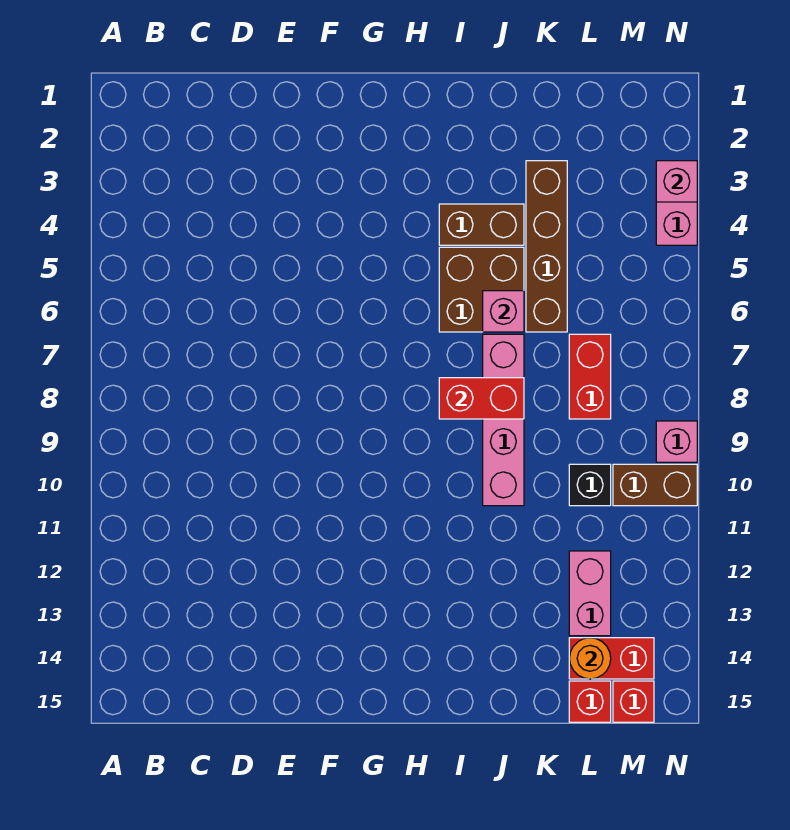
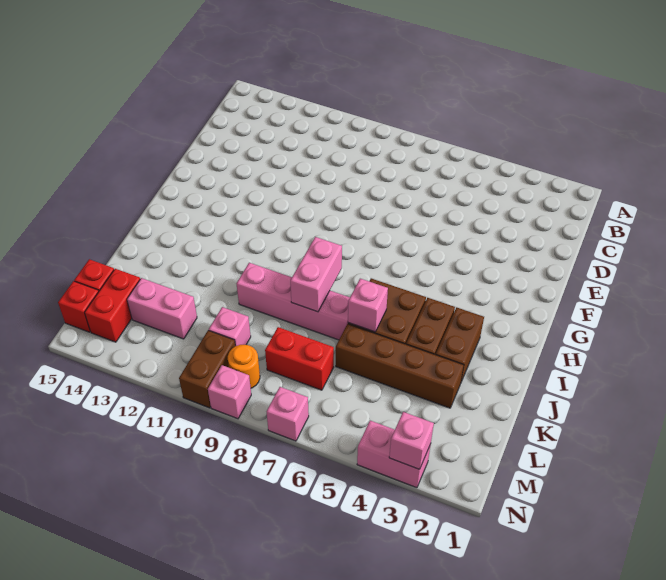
none -> brown 1x2 brick [436,307,484,382]
red 1x2 brick [439,378,524,419] -> pink 1x2 brick [290,237,342,312]
black 1x1 brick [569,464,611,506] -> pink 1x1 brick [209,307,251,346]
orange 1x1 round brick [569,638,611,679] -> orange 1x1 round brick moved to [228,345,260,388]
none -> pink 1x1 brick [266,387,309,441]

